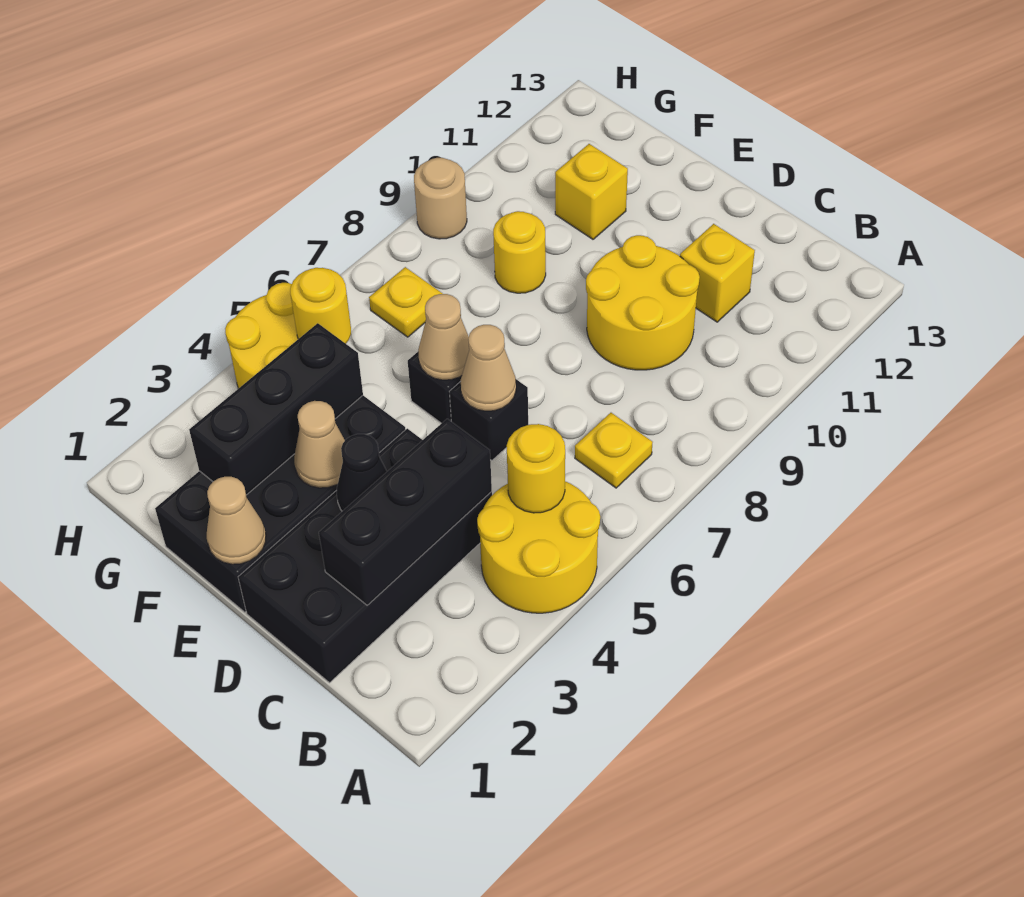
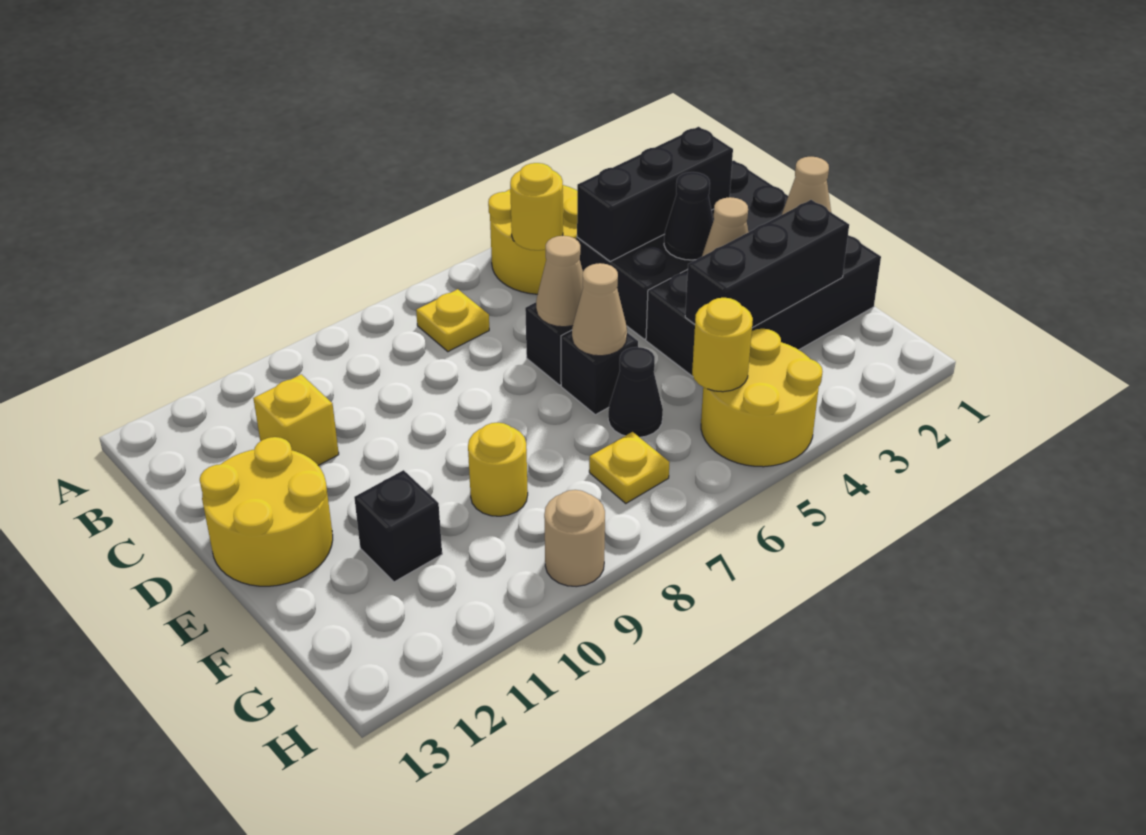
yellow 2x2 round brick [586,235,700,370] -> yellow 2x2 round brick moved to [200,437,333,586]
none -> black 1x1 cone [608,347,663,437]
yellow 1x1 brick [555,144,628,239] -> black 1x1 brick [354,470,442,582]

